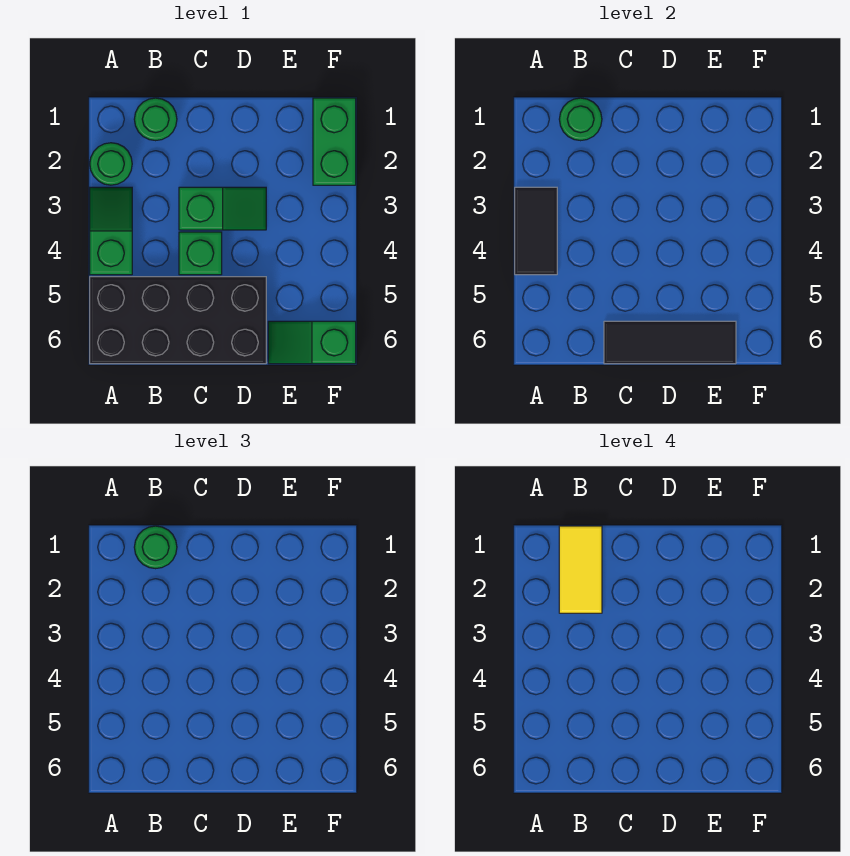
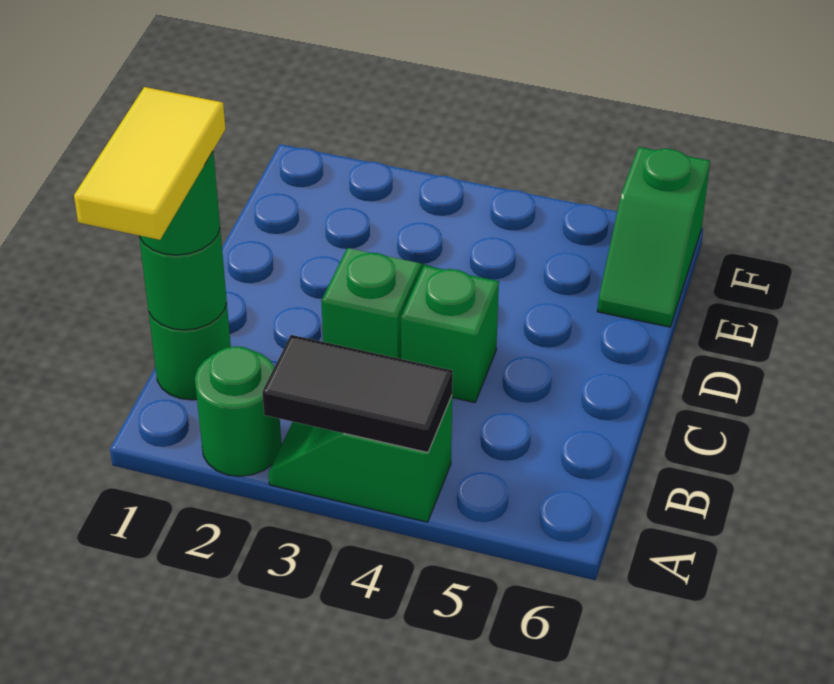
black 2x4 brick [90,277,266,364] -> none
yellow 1x2 tile [559,526,602,613] -> yellow 1x2 tile turned to [74,87,225,240]
black 1x3 tile [604,321,736,364] -> none
green 1x2 brick [313,98,356,185] -> none

